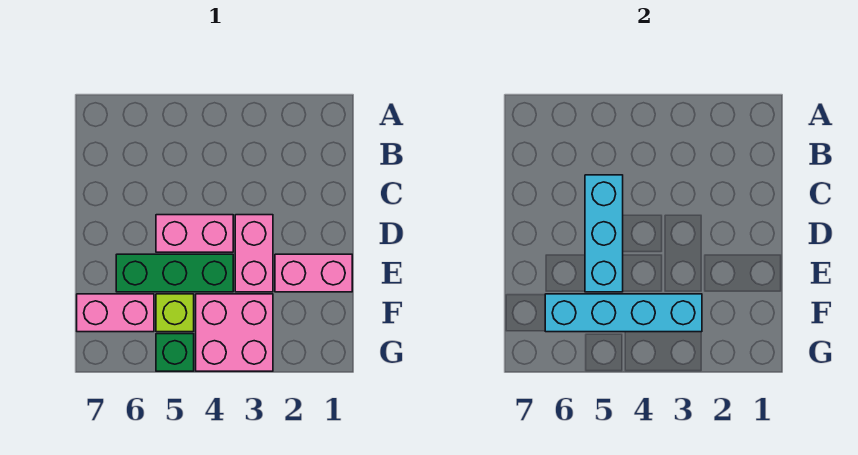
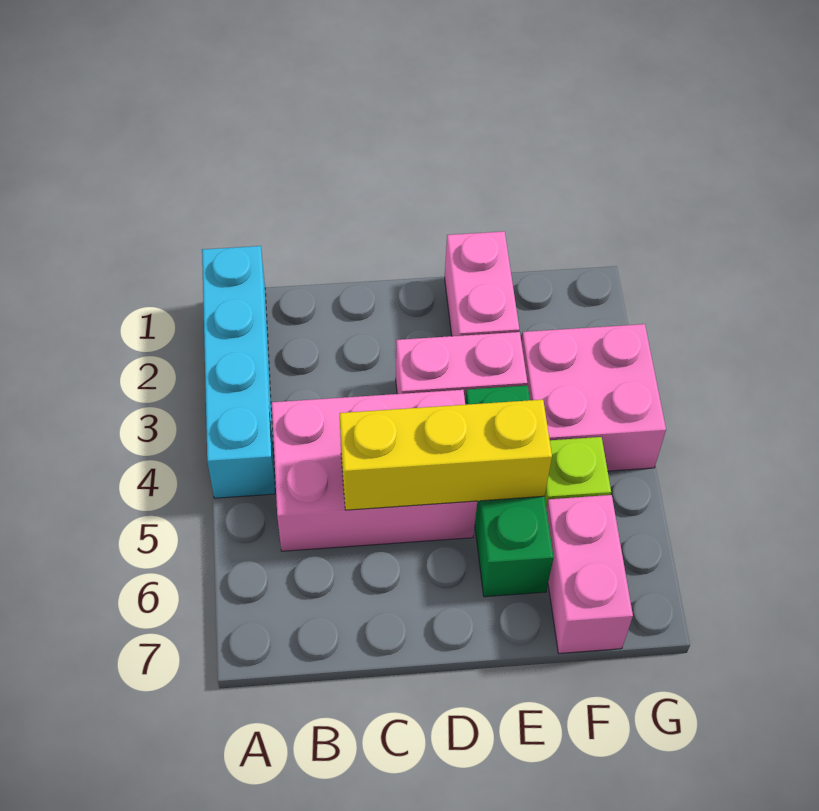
cyan 1x3 brick [585,175,623,292] -> yellow 1x3 brick [340,400,552,510]
pink 1x2 brick [156,215,233,252] -> pink 2x3 brick [272,390,477,551]
cyan 1x4 brick [545,294,702,332] -> cyan 1x4 brick moved to [202,246,275,498]
green 1x1 brick [156,334,194,371] -> none

